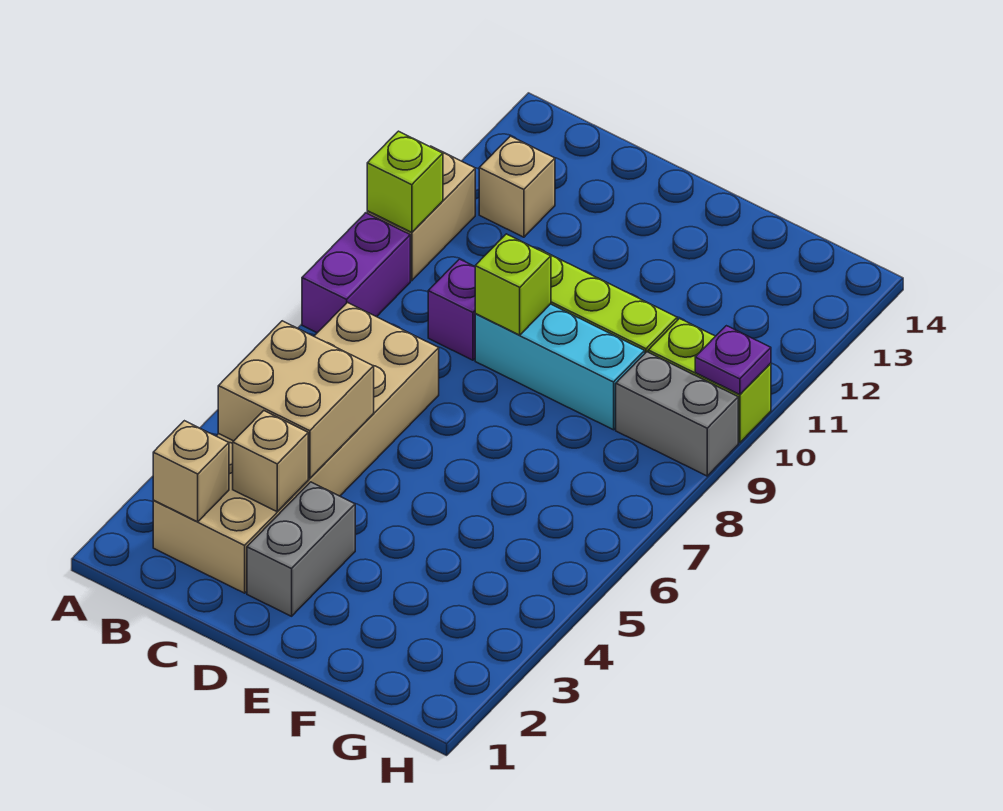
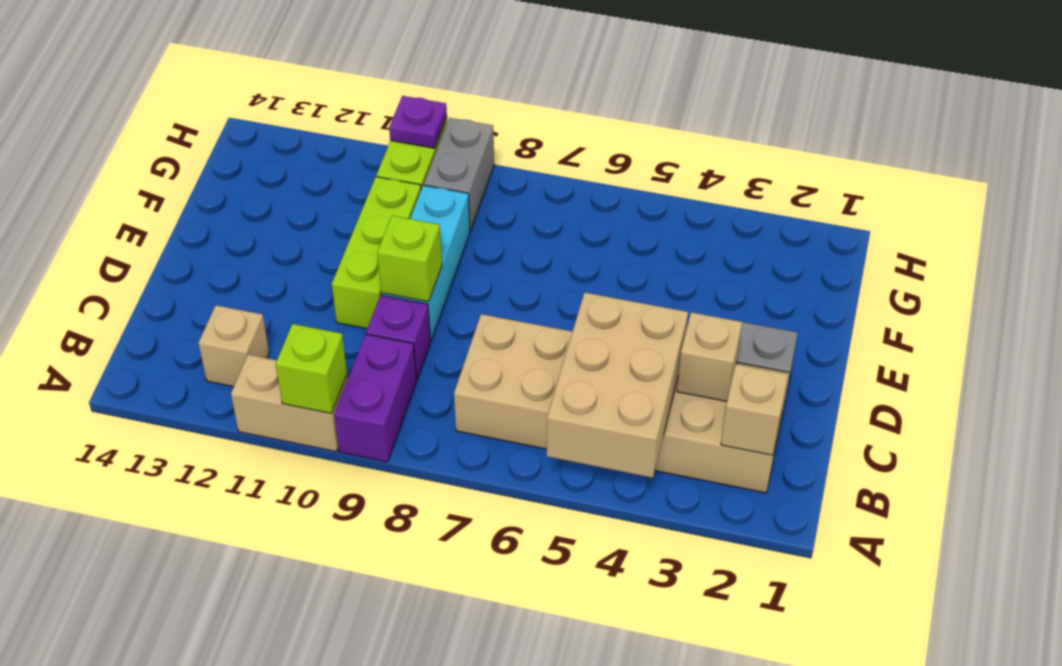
purple 1x2 brick [302,213,410,333] -> purple 1x2 brick turned to [334,334,417,462]
tan 2x2 brick [218,321,374,478] -> tan 2x3 brick [547,293,688,478]

